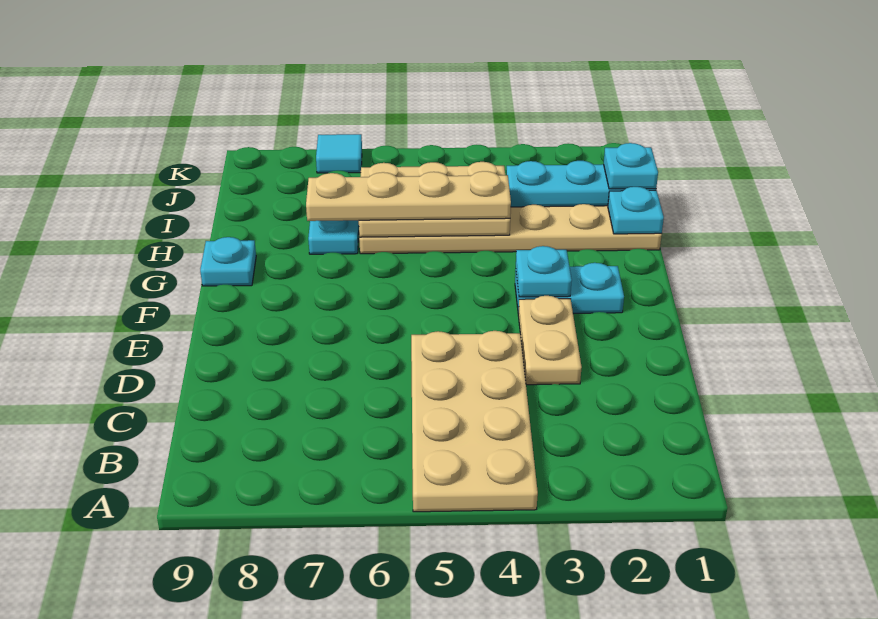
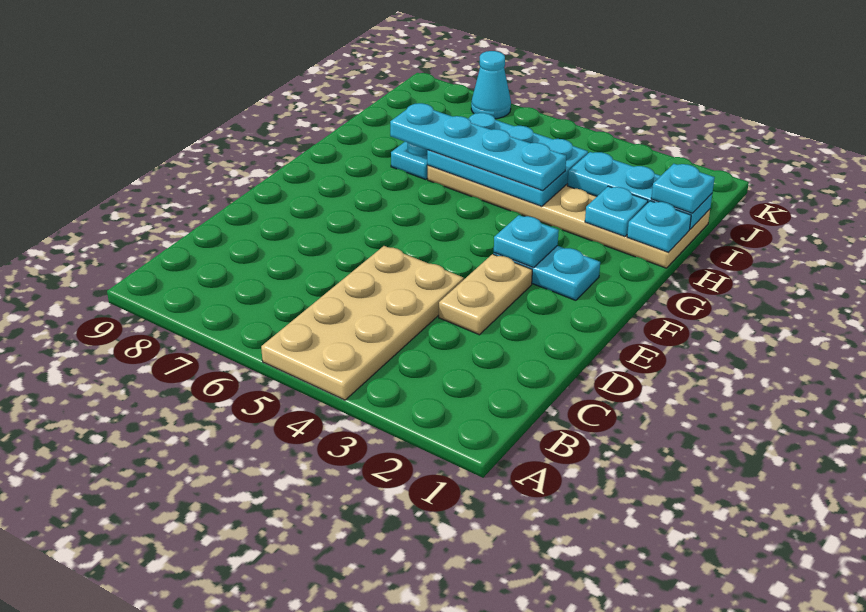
cyan 1x1 plate [200,237,256,286] -> cyan 1x1 plate moved to [585,186,648,237]
tan 2x3 plate [359,162,510,237] -> cyan 2x3 plate [427,113,588,206]
tan 1x4 plate [306,171,511,221] -> cyan 1x4 plate [390,103,566,191]
cyan 1x1 tile [316,134,362,173] -> cyan 1x1 cone [471,51,511,119]

